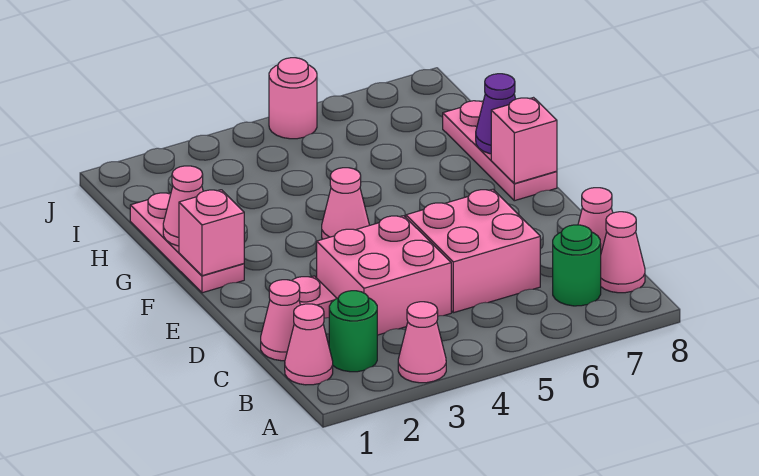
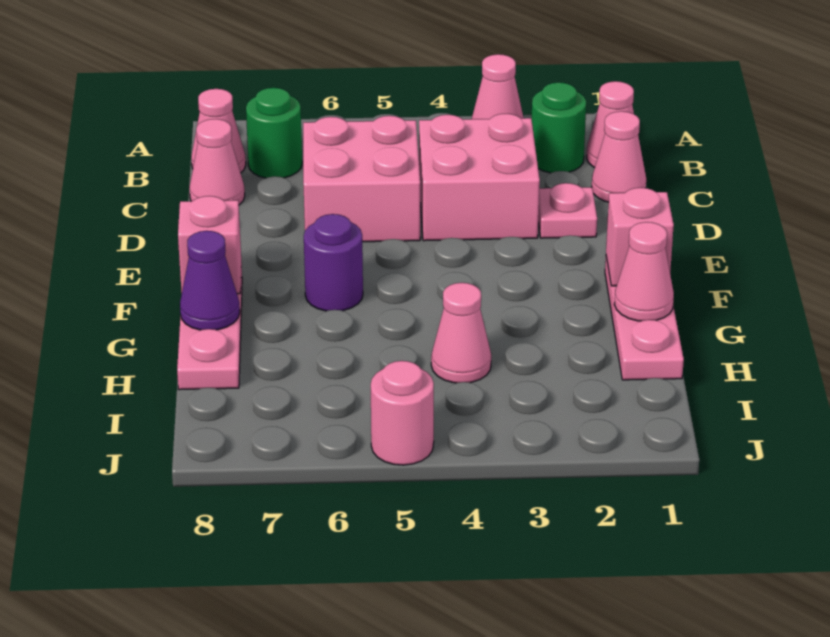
pink 1x1 cone [322,168,369,239] -> pink 1x1 cone moved to [431,283,491,383]
none -> purple 1x1 round brick [304,214,363,311]

